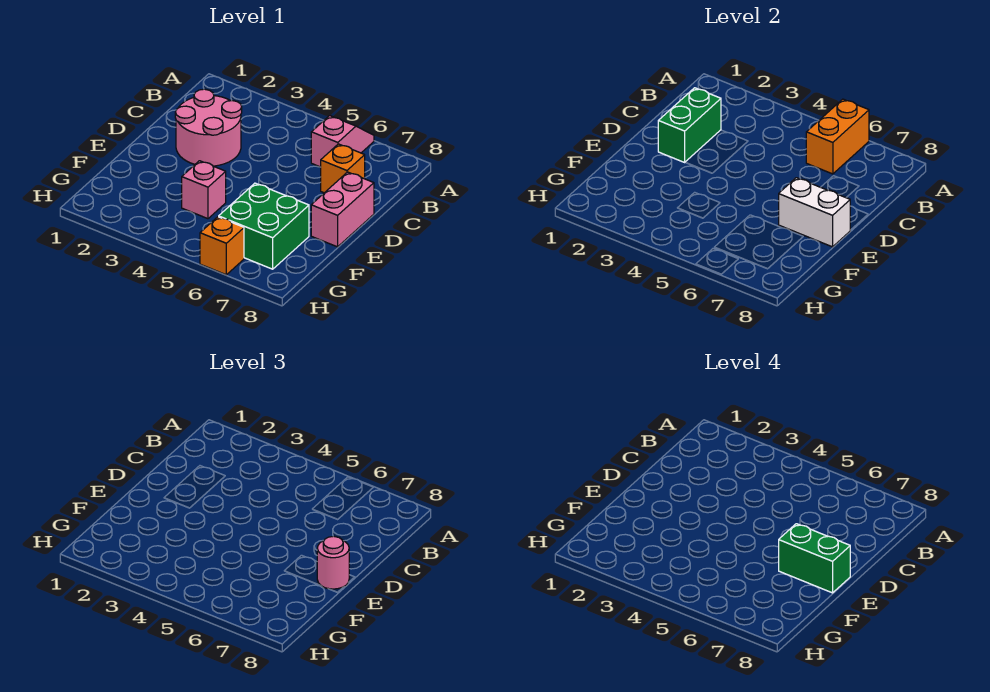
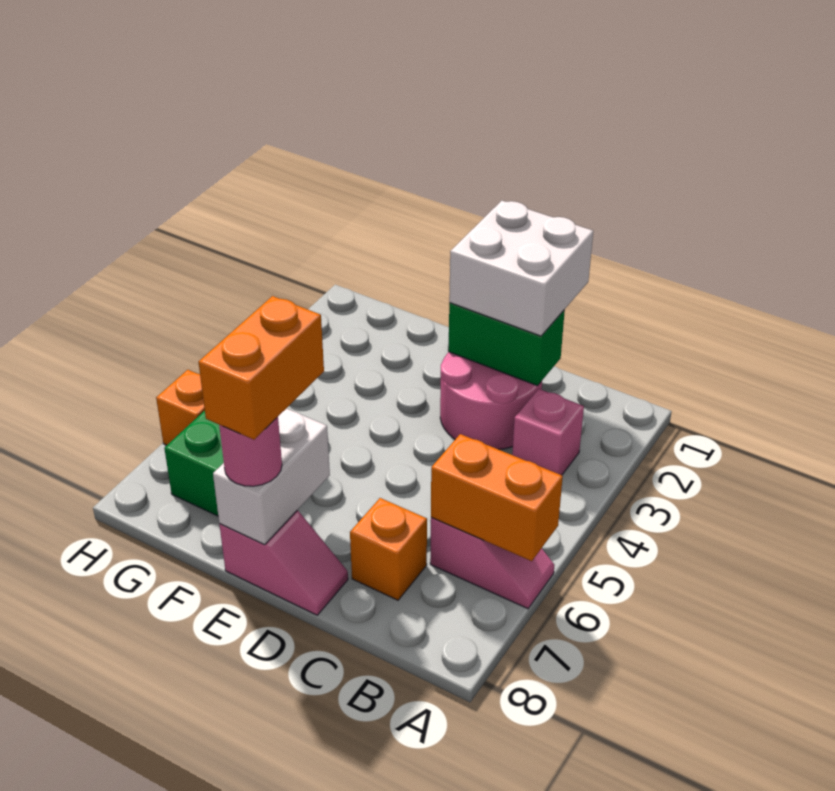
none -> white 2x2 brick [449,201,593,336]
pink 1x2 brick [311,172,374,247] -> pink 1x2 slope [219,511,348,615]
green 1x2 brick [779,524,850,593] -> orange 1x2 brick [199,296,324,440]
pink 1x1 brick [182,161,226,219] -> pink 1x1 brick moved to [512,389,584,475]

